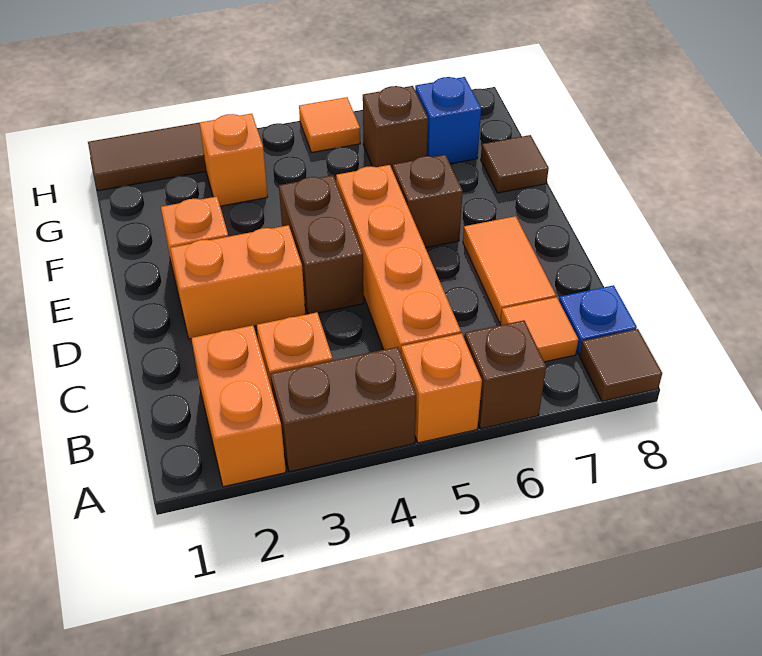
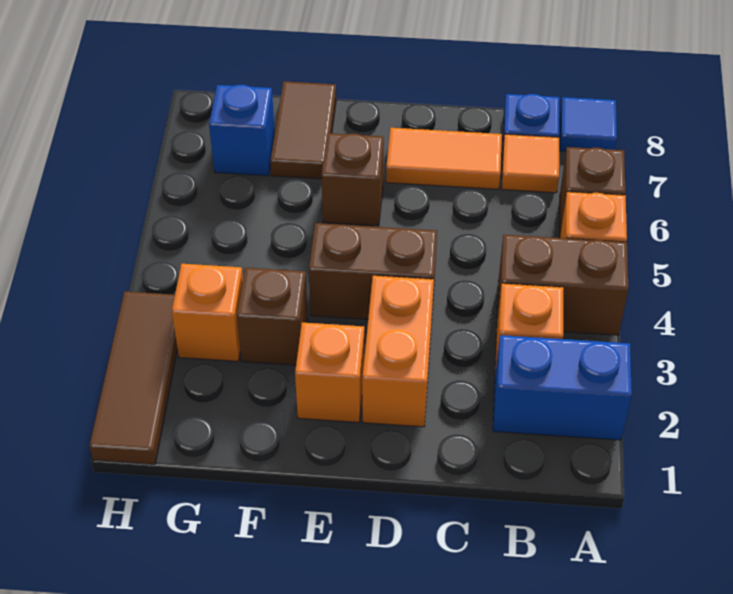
orange 1x2 brick [191,325,286,487] -> blue 1x2 brick [493,335,632,440]
brown 1x2 brick [271,347,416,472] -> brown 1x2 brick turned to [497,235,628,335]
brown 1x1 tile [580,329,662,401] -> blue 1x1 tile [560,97,617,151]
orange 1x4 brick [336,165,461,353] -> none
brown 1x1 tile [481,135,549,193] -> brown 1x2 tile [270,81,336,179]
brown 1x1 brick [363,86,428,170] -> brown 1x1 brick moved to [237,268,308,365]
orange 1x1 tile [299,97,360,152] -> none

